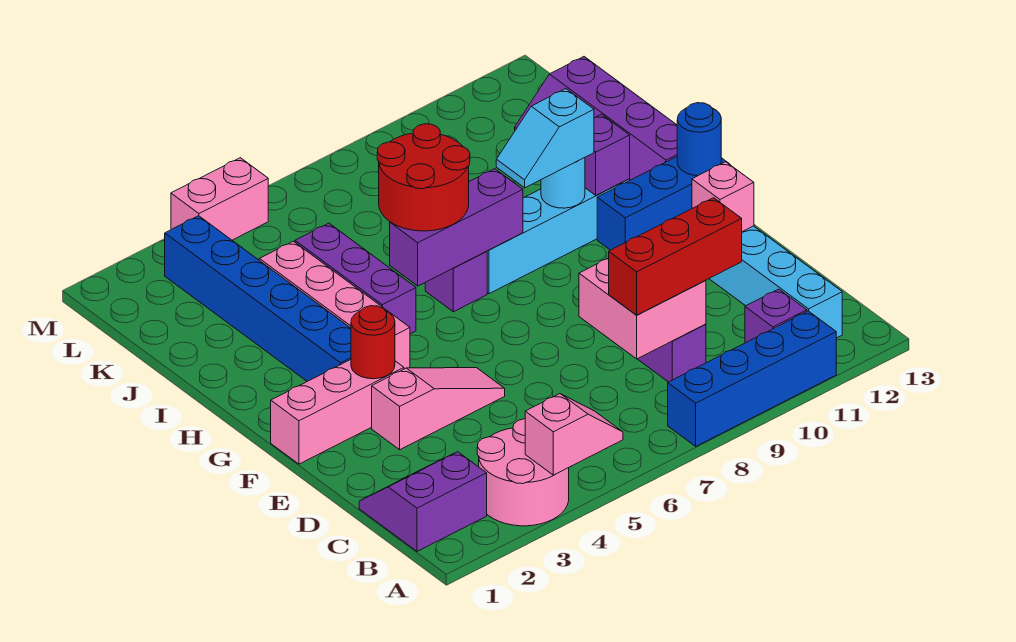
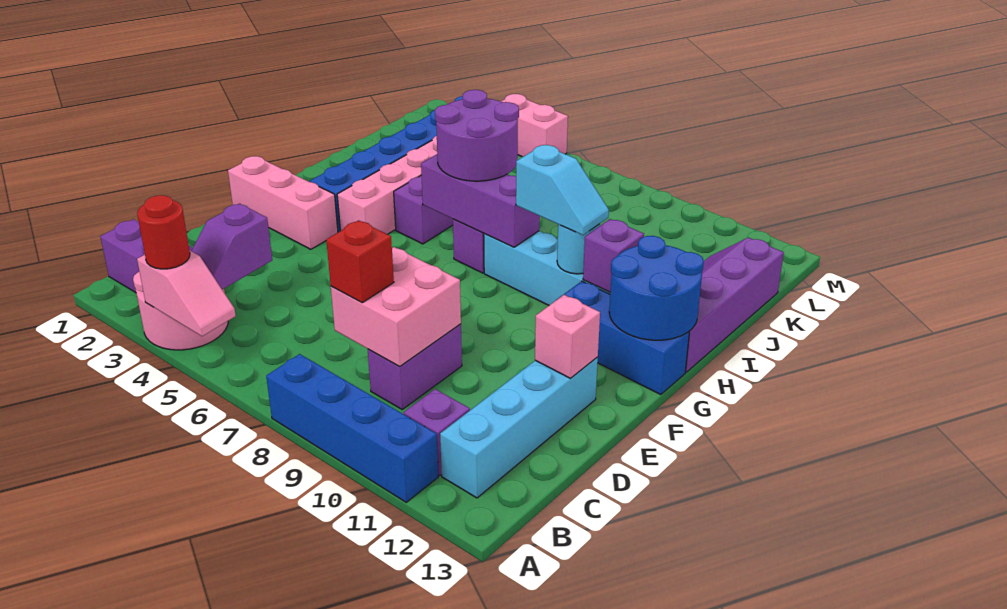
none -> purple 1x2 slope [192,204,272,290]
red 1x3 brick [609,198,742,315] -> red 1x1 brick [326,220,394,303]
pink 1x3 slope [372,368,505,450] -> none
red 1x1 round brick [351,306,395,379] -> red 1x1 round brick moved to [137,195,190,269]
blue 1x1 round brick [677,103,721,176] -> blue 2x2 round brick [609,236,704,340]
red 2x2 round brick [377,124,470,231] -> purple 2x2 round brick [435,90,519,181]
cyan 1x2 slope [496,89,594,188] -> cyan 1x2 slope turned to [516,145,609,235]

